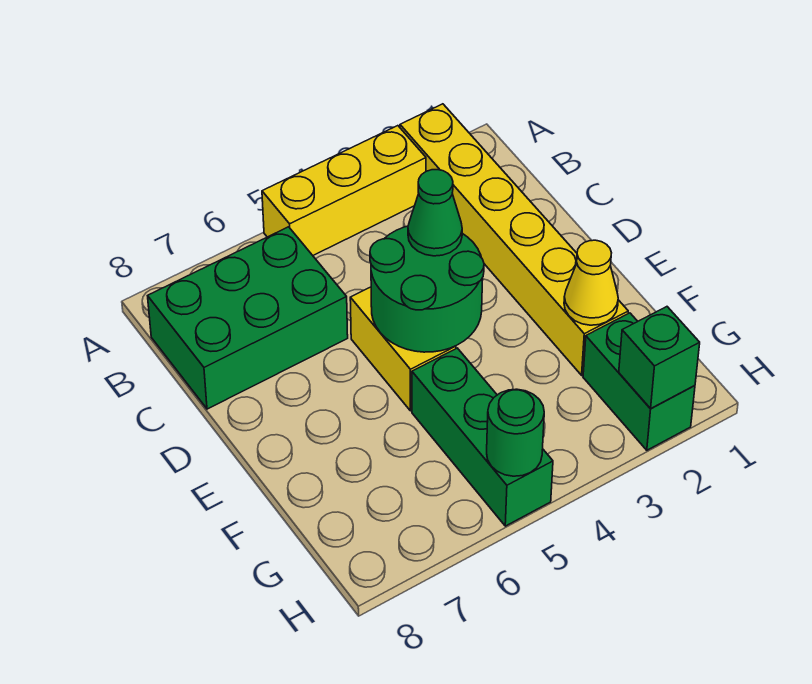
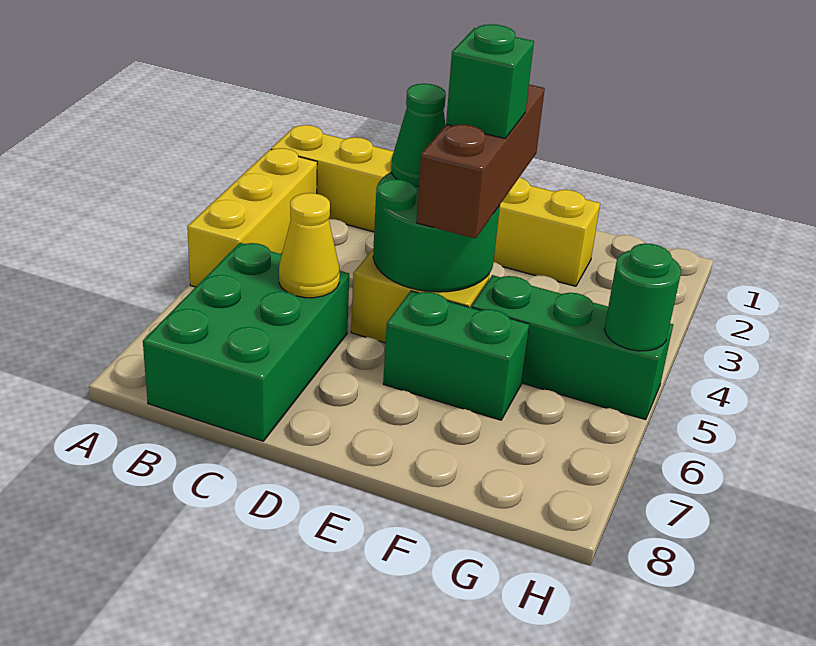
none -> brown 1x3 brick [416,85,545,239]
yellow 1x1 cone [564,240,618,325] -> yellow 1x1 cone moved to [279,193,340,298]
green 1x2 brick [583,313,695,450] -> green 1x2 brick moved to [383,291,529,420]
green 1x1 brick [619,307,700,409] -> green 1x1 brick moved to [446,24,534,139]

